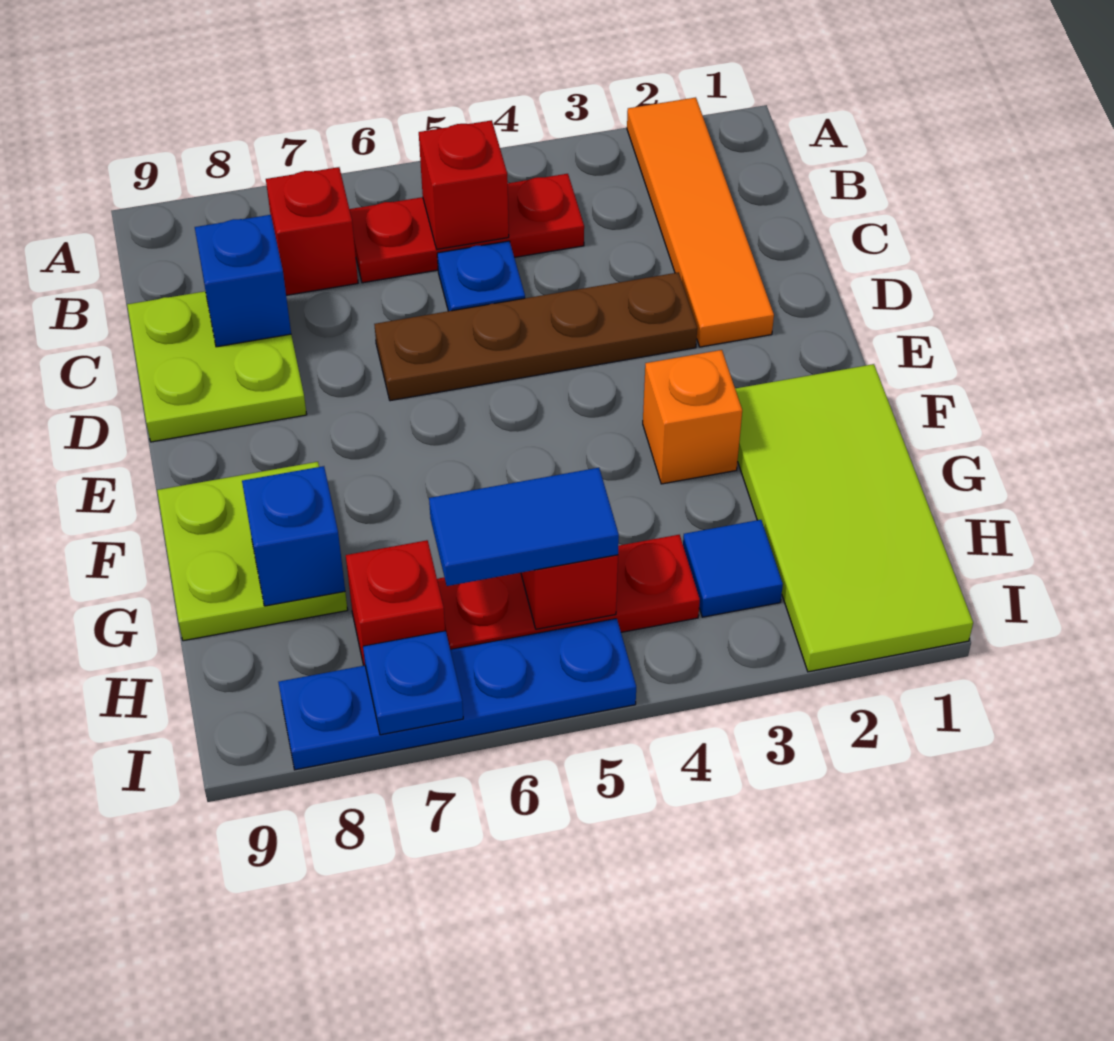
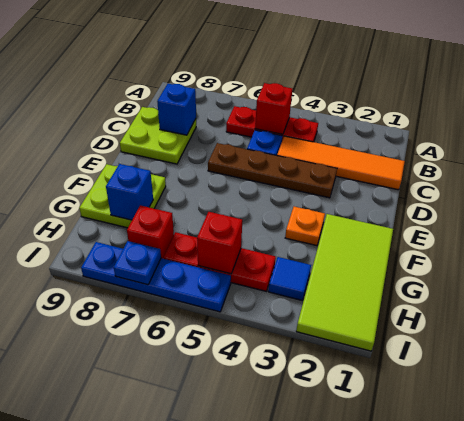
orange 1x4 tile [627,97,774,347] -> orange 1x4 tile turned to [277,136,405,190]
red 1x1 brick [266,167,358,295] -> none
orange 1x1 brick [643,350,742,484] -> orange 1x1 plate [285,207,325,246]
blue 1x2 tile [429,468,619,586] -> none

